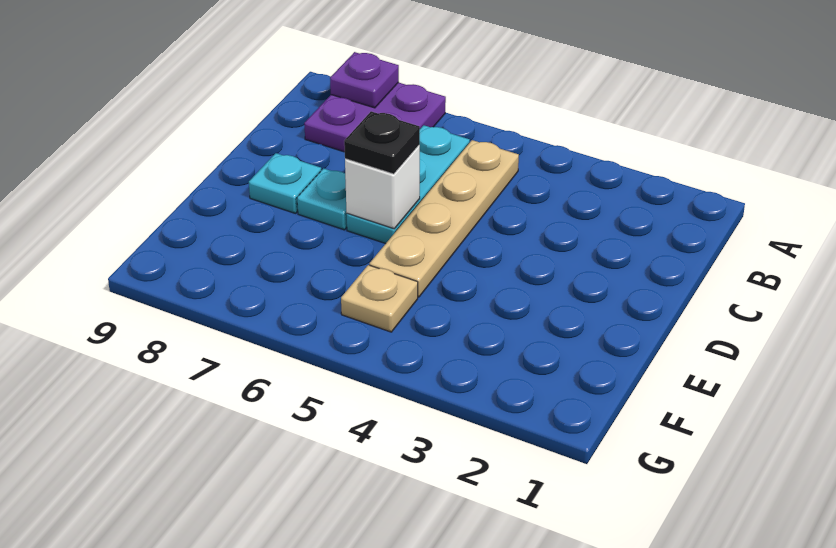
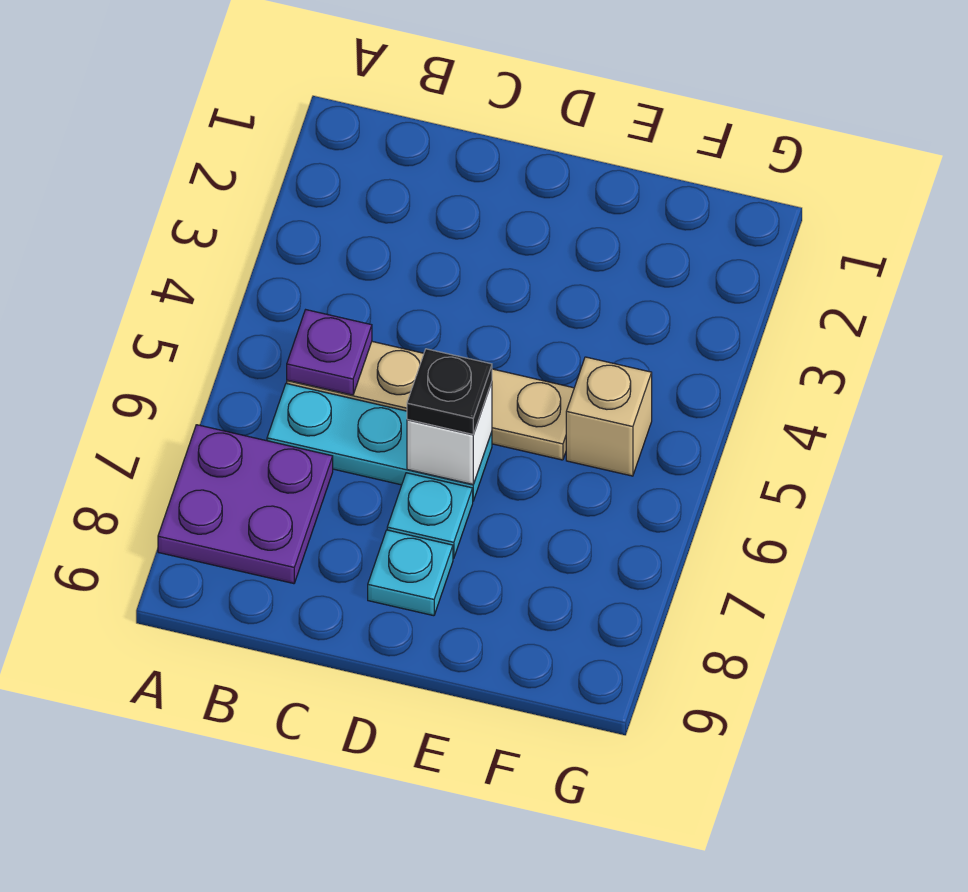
purple 1x1 plate [330,52,399,108] -> purple 1x1 plate moved to [287,310,372,395]
tan 1x1 plate [341,265,418,332] -> tan 1x1 brick [566,357,652,476]

